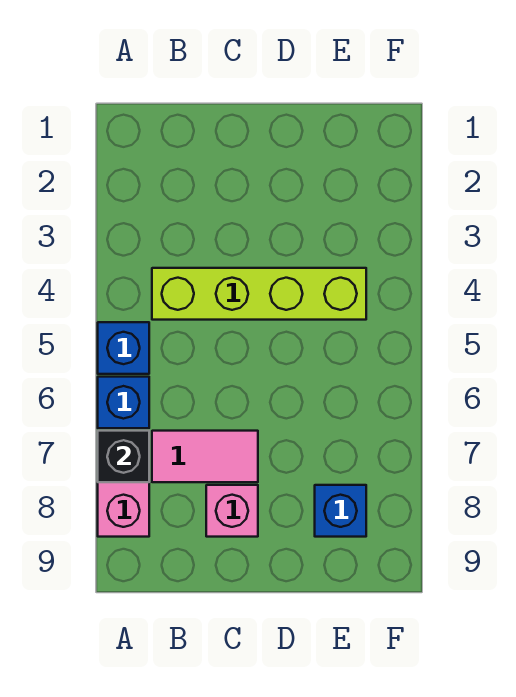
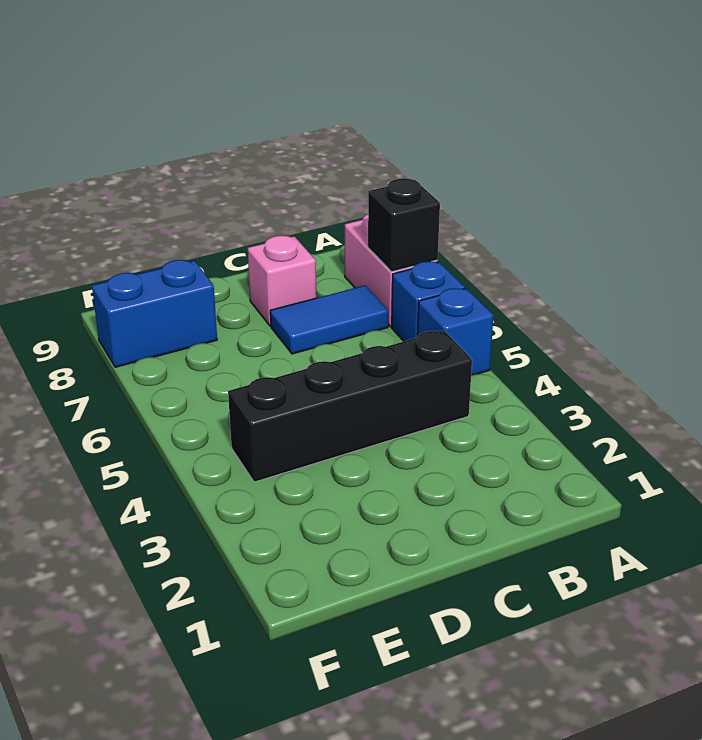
lime 1x4 brick [152,268,366,320] -> black 1x4 brick [228,330,472,482]
pink 1x2 tile [152,431,258,482] -> blue 1x2 tile [270,285,388,354]
blue 1x1 brick [315,485,366,537] -> blue 1x2 brick [92,260,217,367]

